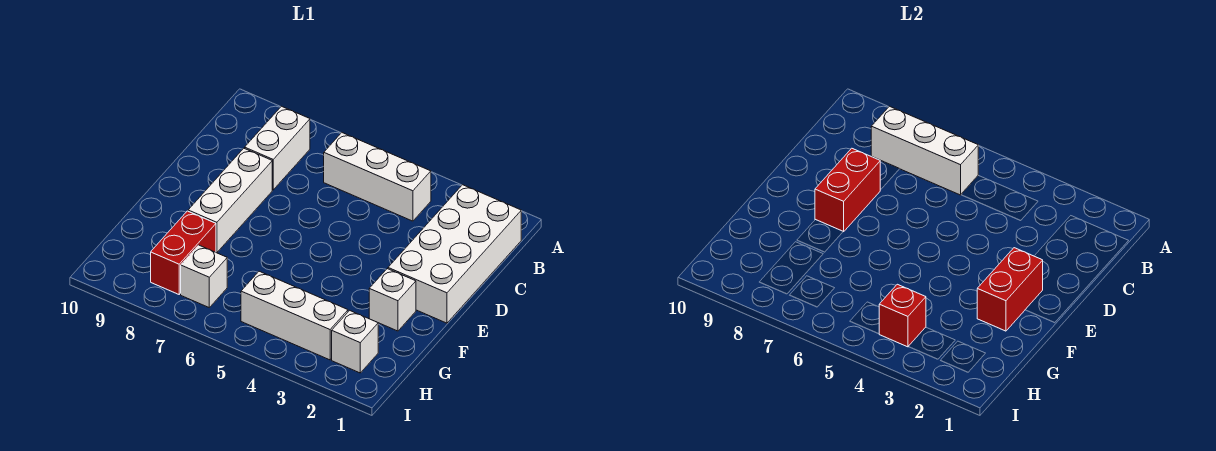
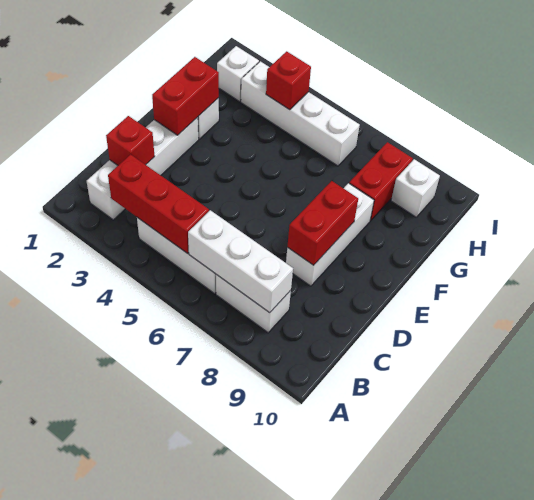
white 2x4 brick [388,185,521,323] -> white 1x4 brick [87,117,199,220]
none -> red 1x3 brick [108,154,209,254]
white 1x2 brick [245,106,310,190] -> white 1x2 brick turned to [216,275,291,333]
none -> red 1x1 brick [106,116,155,165]
white 1x3 brick [241,271,348,360] -> white 1x4 brick [241,61,360,166]
white 1x1 brick [181,245,227,307] -> white 1x1 brick moved to [391,159,440,217]

